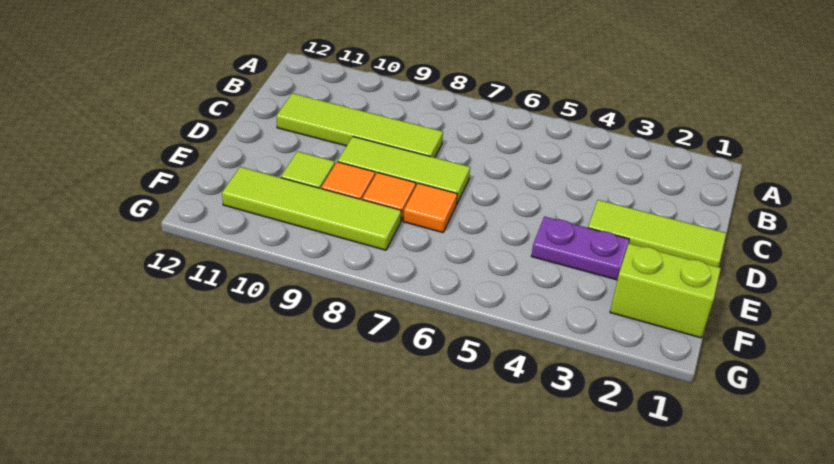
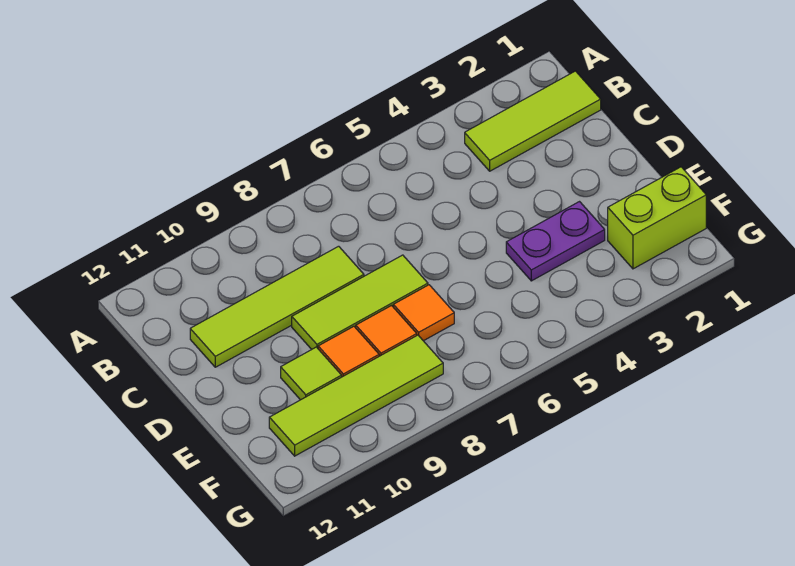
lime 1x3 tile [588,200,726,267] -> lime 1x3 tile moved to [465,71,601,171]

